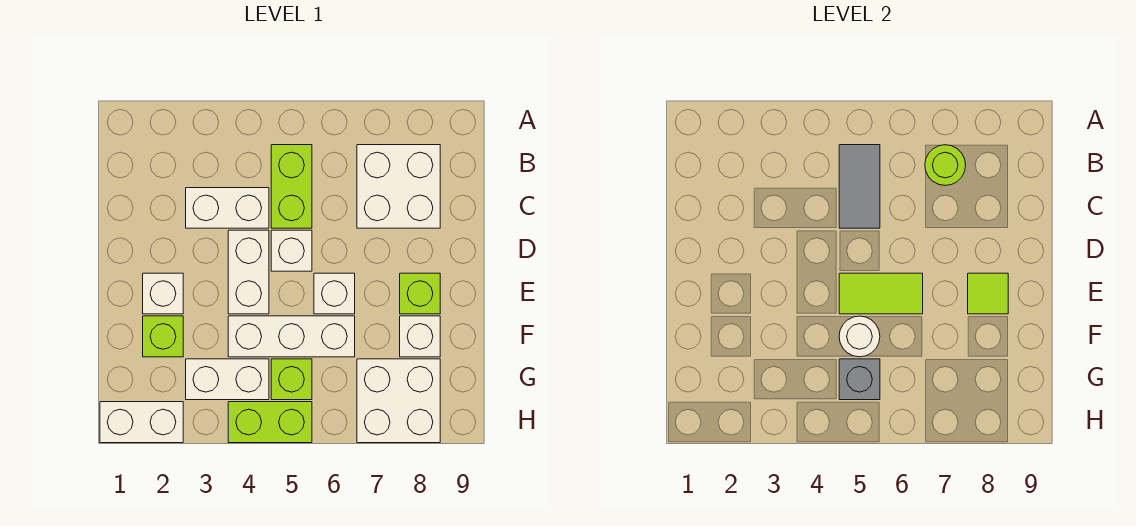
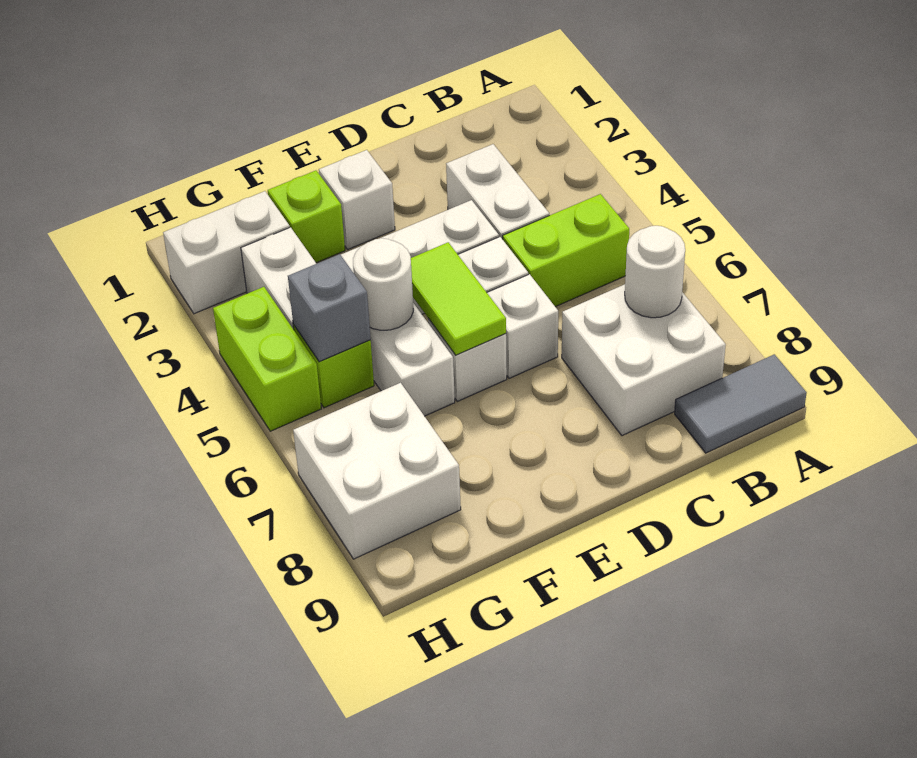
grey 1x2 tile [839,145,880,228] -> grey 1x2 tile moved to [675,354,807,453]
lime 1x1 round brick [925,145,966,186] -> white 1x1 round brick [625,226,685,318]
lime 1x1 brick [400,273,440,314] -> none
lime 1x1 tile [968,273,1008,314] -> none
white 1x1 brick [400,316,440,357] -> white 1x1 brick moved to [487,274,558,378]
white 1x2 brick [100,402,183,443] -> white 1x2 brick turned to [163,191,290,314]

